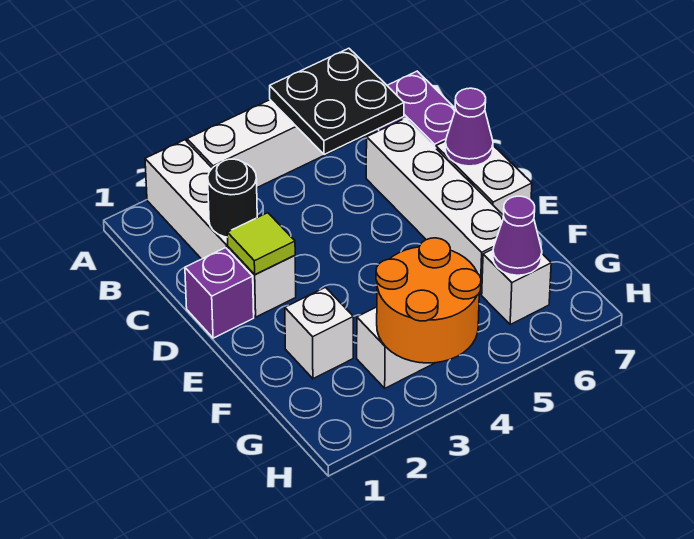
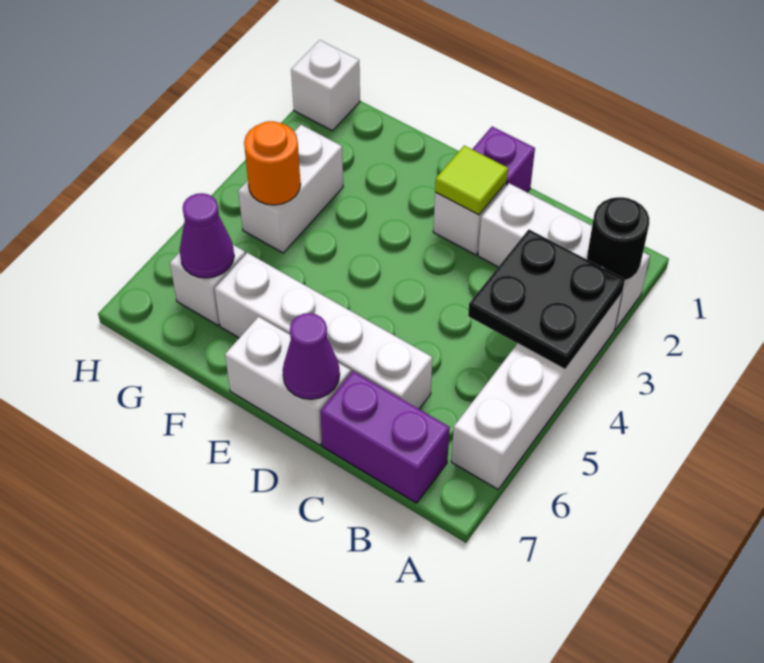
black 2x2 plate [270,48,404,155] -> black 2x2 plate moved to [468,230,625,369]
black 1x1 round brick [208,159,257,237] -> black 1x1 round brick moved to [587,197,649,281]
white 1x1 brick [285,287,353,379] -> white 1x1 brick moved to [291,40,360,131]
orange 2x2 round brick [376,238,481,363] -> orange 1x1 round brick [244,121,300,205]

